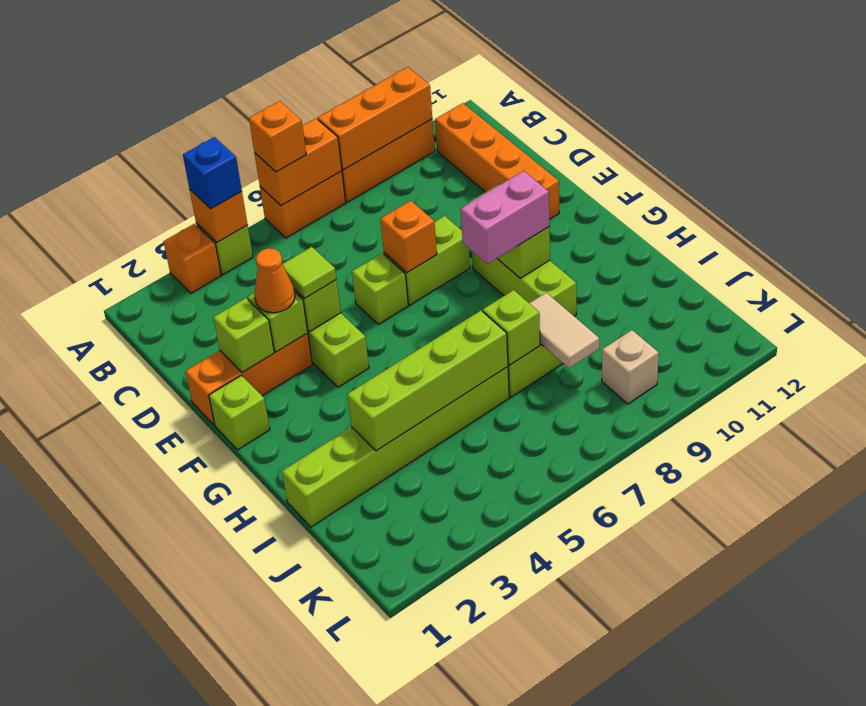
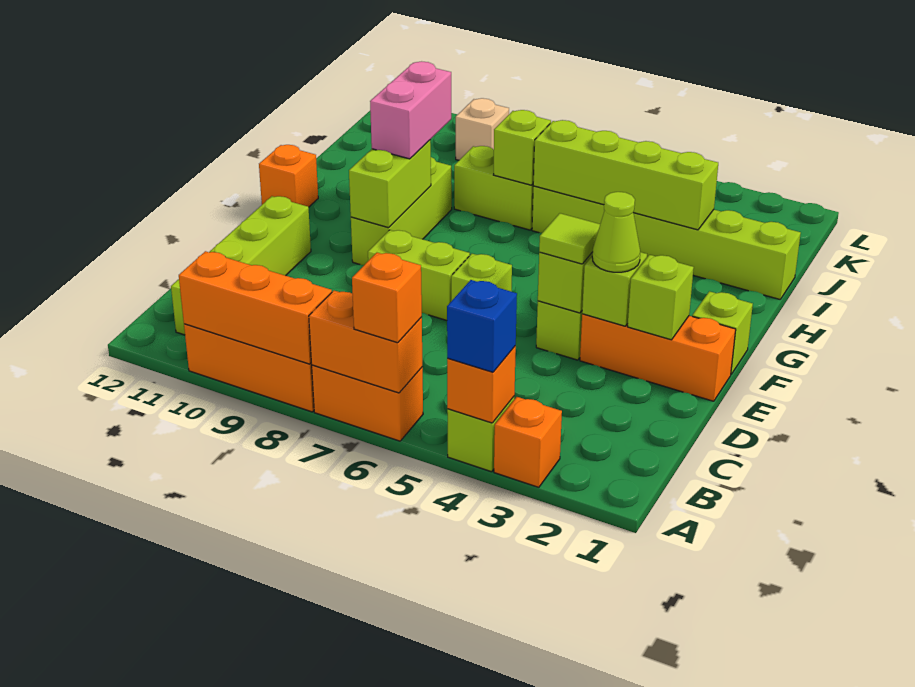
orange 1x4 brick [435,103,559,220] -> lime 1x4 brick [171,196,311,335]
orange 1x1 cone [254,248,295,313] -> lime 1x1 cone [592,192,640,272]
orange 1x1 brick [380,201,437,273] -> orange 1x1 brick moved to [259,145,318,207]
pink 1x2 brick [461,171,549,264] -> pink 1x2 brick turned to [370,61,451,159]
tan 1x2 tile [529,293,599,368] -> none

